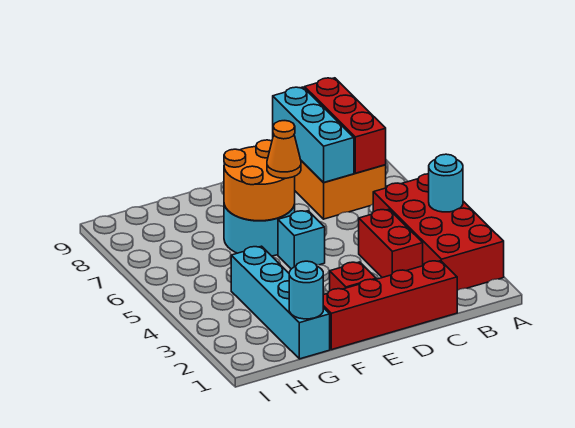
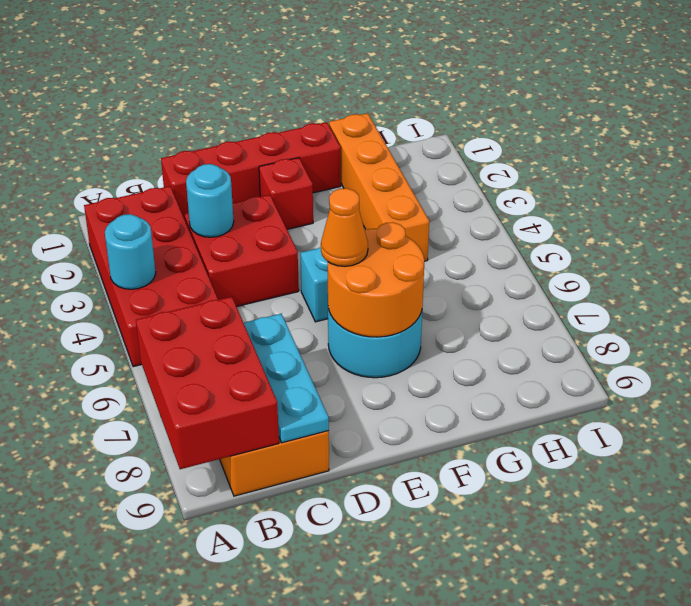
red 1x3 brick [305,78,386,173] -> red 2x3 brick [136,297,279,469]
red 1x2 brick [359,209,423,278] -> red 2x2 brick [185,195,299,307]
cyan 1x3 brick [273,87,354,183] -> cyan 1x3 plate [244,314,329,443]
cyan 1x4 brick [231,246,330,359] -> orange 1x4 brick [329,113,429,261]
cyan 1x1 round brick [289,261,323,319] -> cyan 1x1 round brick moved to [186,164,234,237]

